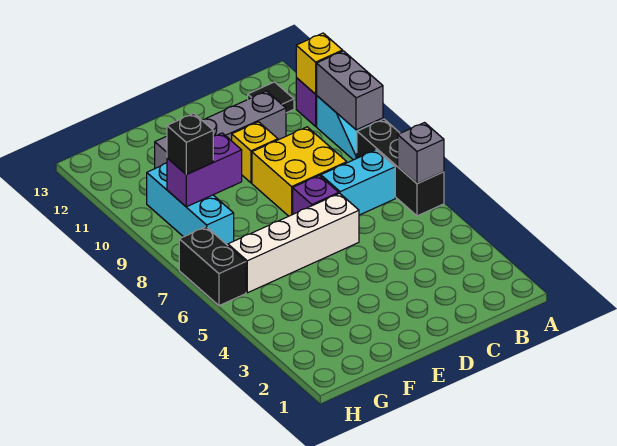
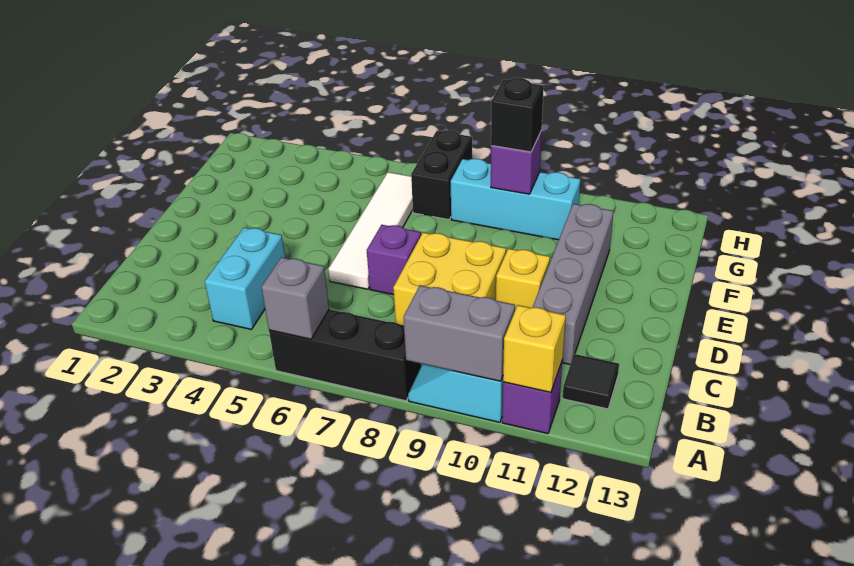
cyan 1x2 brick [321,150,395,215] -> cyan 1x2 brick moved to [205,228,285,329]
white 1x4 brick [228,193,359,293] -> white 1x4 tile [328,172,413,289]
purple 1x2 brick [167,133,242,207] -> purple 1x1 brick [491,131,542,194]
black 1x2 brick [179,227,246,306] -> black 1x2 brick turned to [411,130,472,220]

